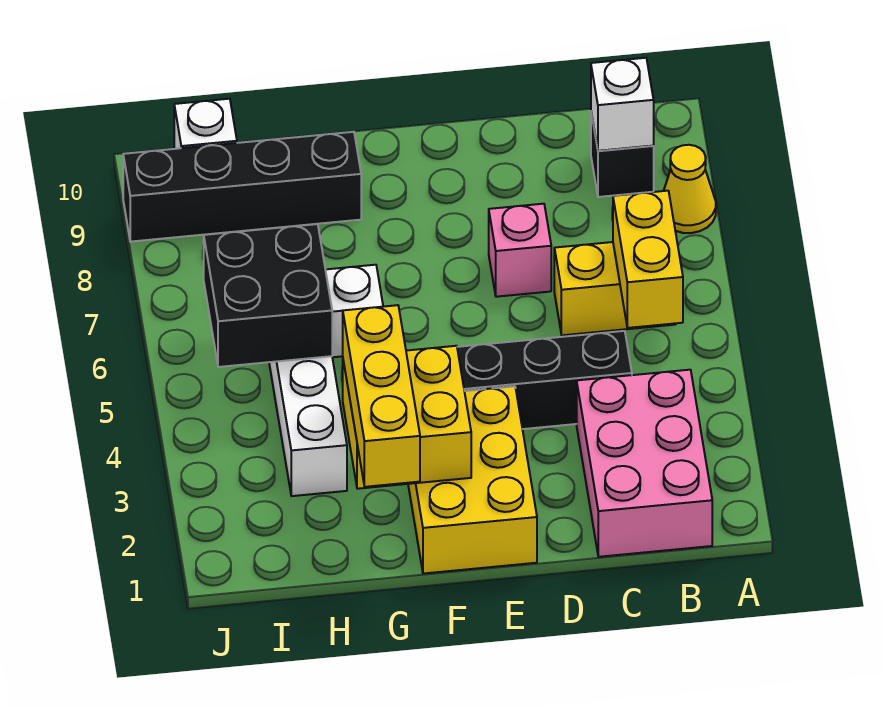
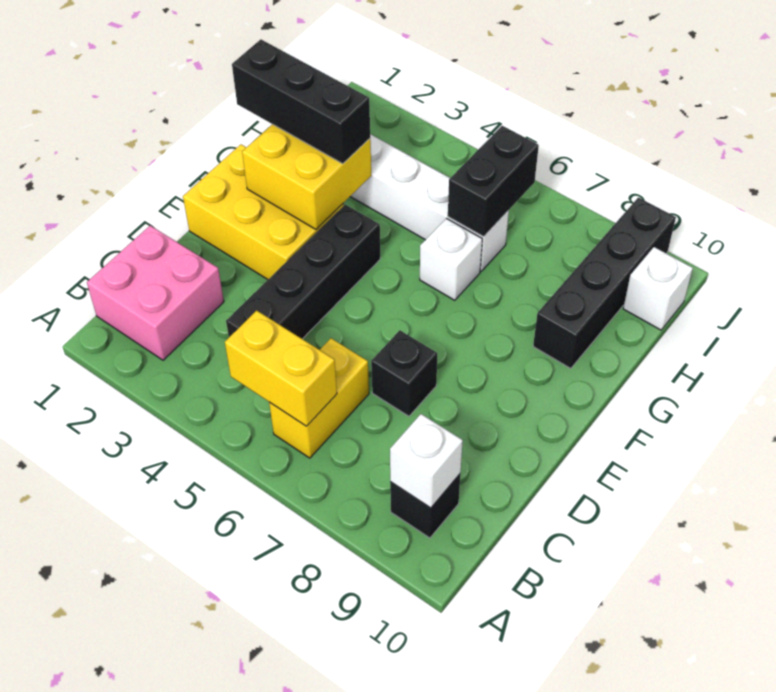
yellow 1x1 cone [664,145,716,233] -> none
pink 2x3 brick [577,370,712,557] -> pink 2x2 brick [87,226,224,360]
pink 1x1 brick [489,204,551,297] -> black 1x1 brick [371,330,437,416]
yellow 1x3 brick [343,305,420,487] -> black 1x3 brick [232,39,370,164]
black 2x2 brick [204,224,332,367] -> black 1x2 brick [448,126,539,237]

